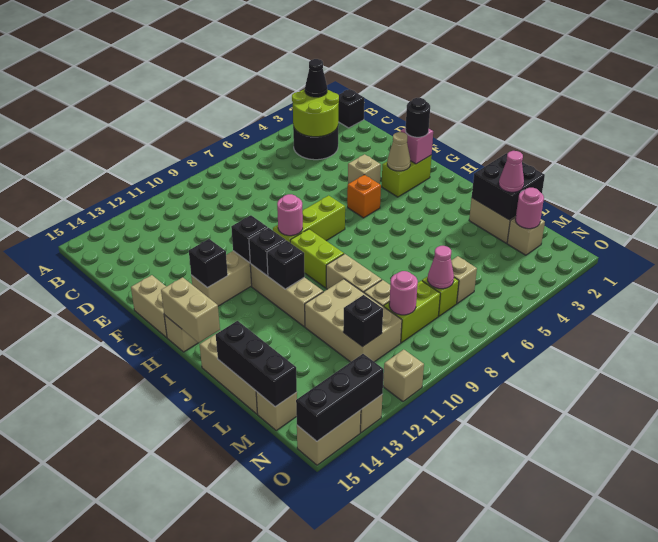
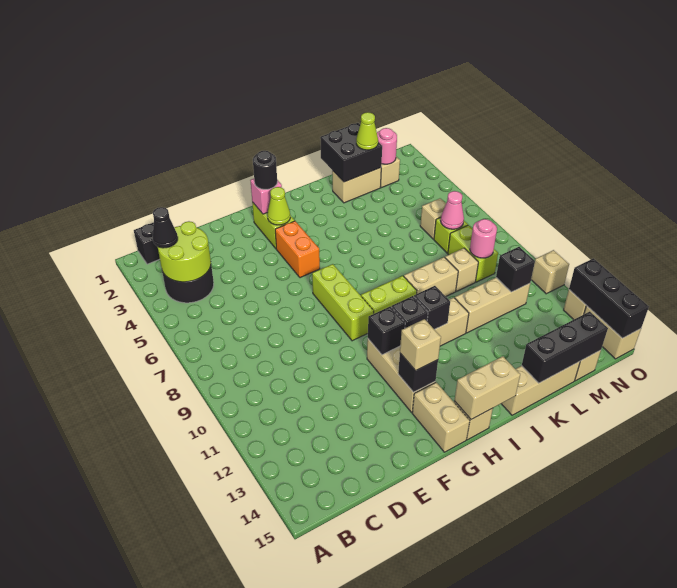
tan 1x1 brick [348,154,381,184] -> tan 1x1 brick moved to [400,319,441,371]
tan 1x2 brick [131,275,167,338] -> tan 1x2 brick turned to [412,382,470,452]
tan 1x1 cone [387,132,410,171] -> lime 1x1 cone [267,187,290,225]
orange 1x1 brick [347,175,381,218] -> orange 1x2 brick [275,221,320,278]
pink 1x1 round brick [277,194,303,236] -> none
tan 2x3 brick [305,279,402,362] -> tan 1x3 brick [455,277,530,333]
pink 1x1 cone [499,151,524,192] -> lime 1x1 cone [356,112,378,150]

